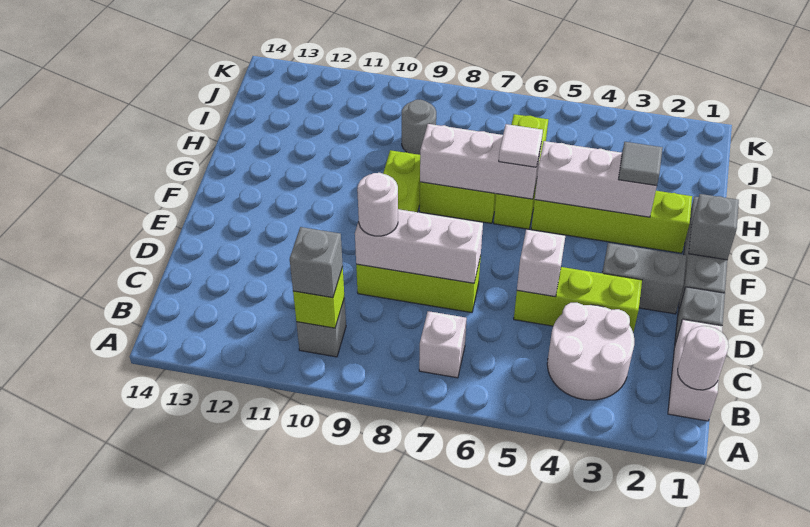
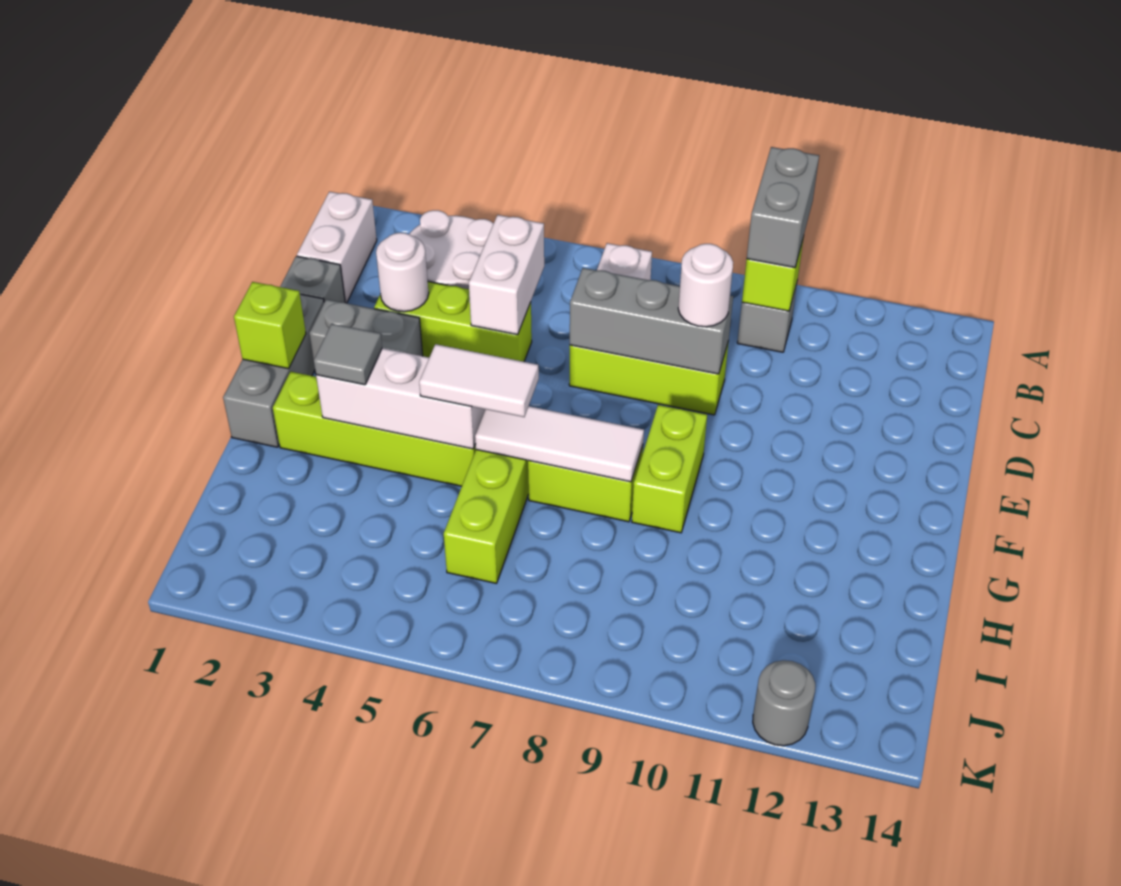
white 1x1 round brick [678,326,729,390] -> white 1x1 round brick moved to [376,233,429,312]
grey 1x1 brick [290,227,343,298] -> grey 1x2 brick [747,147,819,268]
white 1x1 brick [517,229,565,297] -> white 1x2 brick [469,215,544,335]
white 1x3 brick [355,209,483,283] -> grey 1x3 brick [570,268,733,374]
grey 1x1 brick [689,194,739,260] -> lime 1x1 brick [234,282,306,369]
white 1x3 brick [420,124,541,199] -> white 1x3 tile [475,406,644,482]
white 1x1 tile [499,124,543,167] -> white 1x2 tile [419,344,539,417]
grey 1x1 round brick [402,100,436,155] -> grey 1x1 round brick moved to [753,660,815,746]

